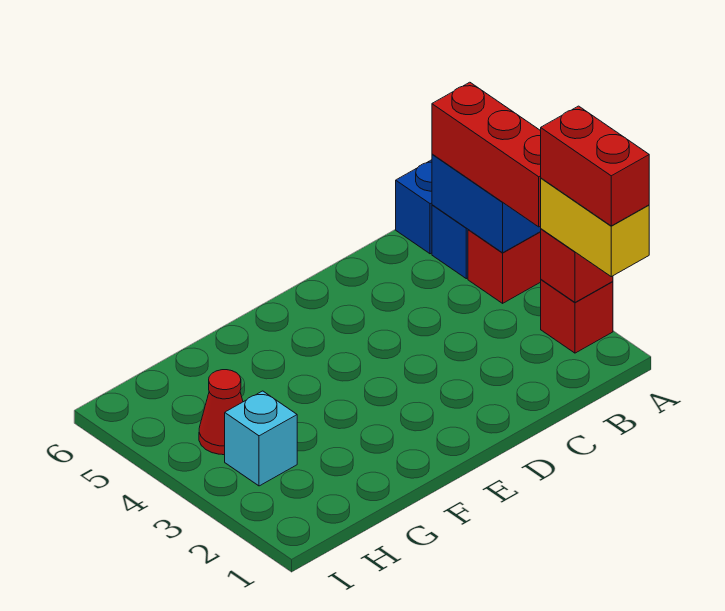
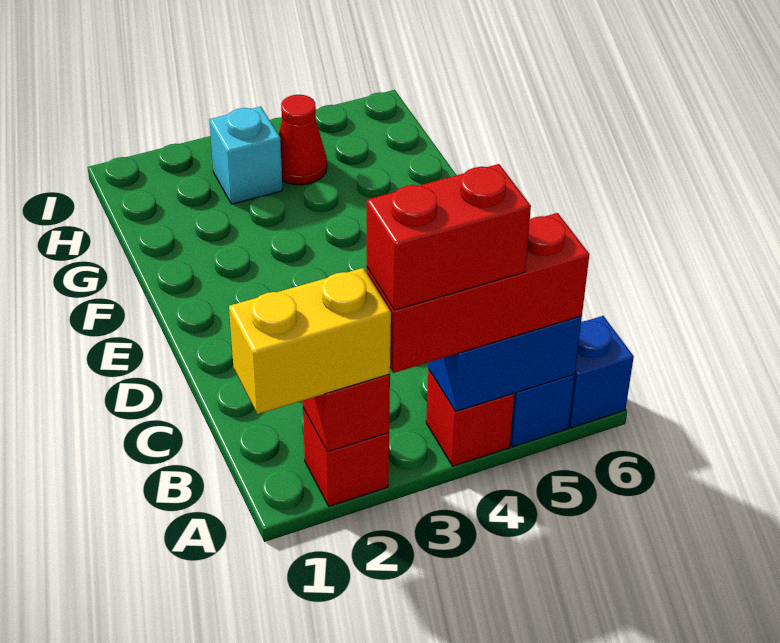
red 1x2 brick [541,106,649,226] -> red 1x2 brick moved to [367,164,531,310]

